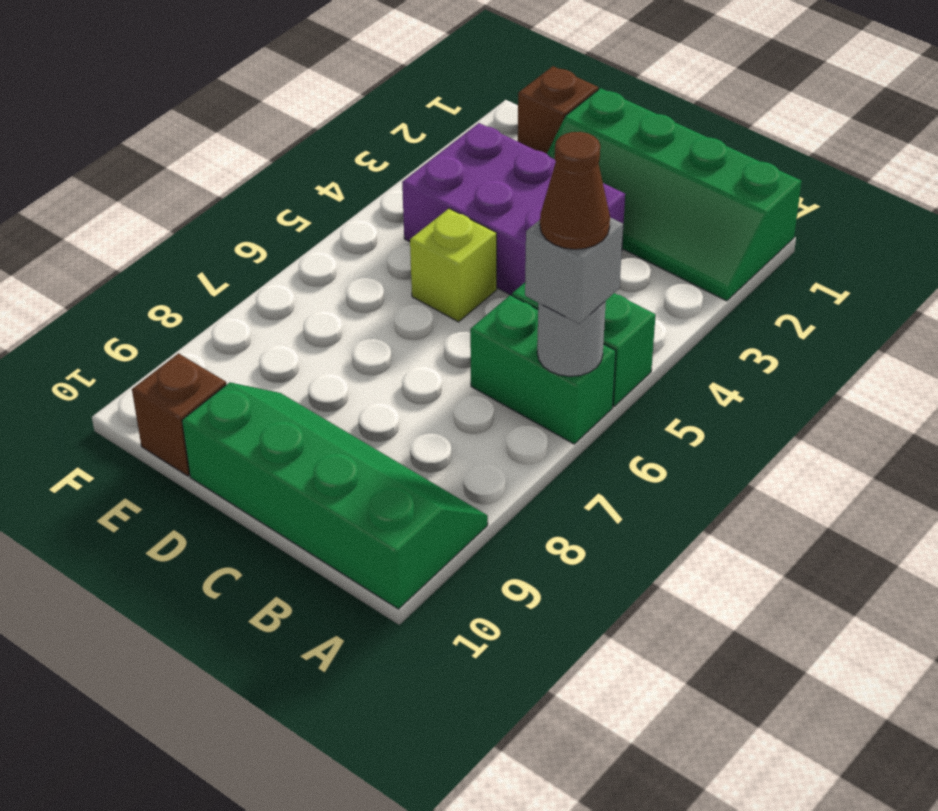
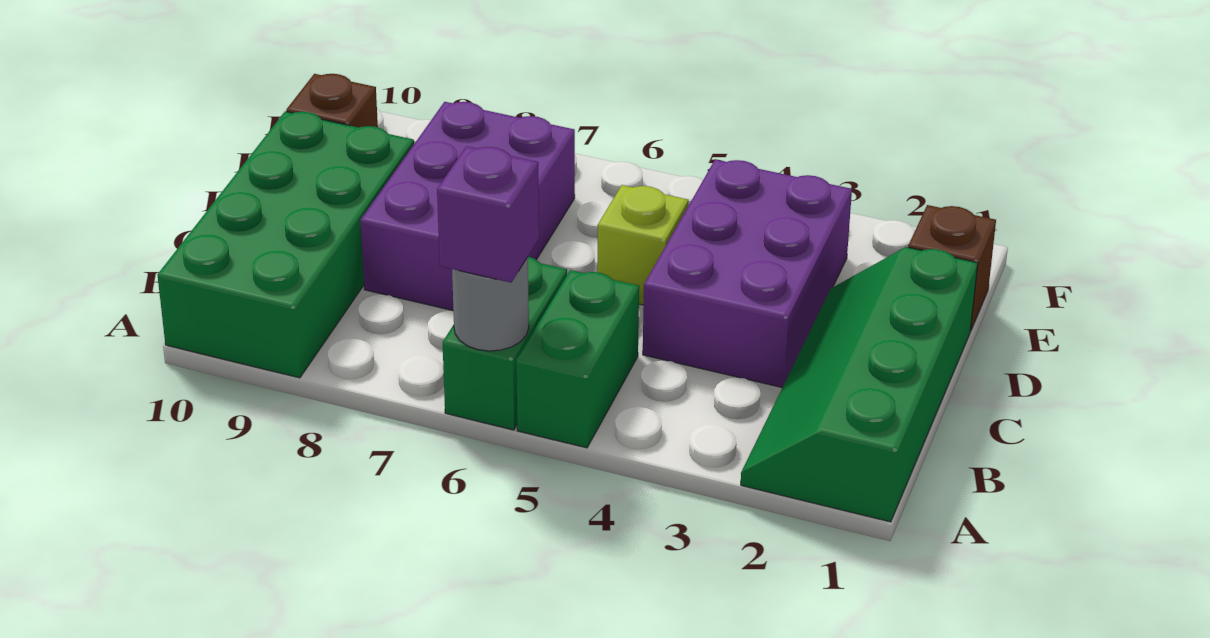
grey 1x1 brick [525,218,623,324] -> purple 1x1 brick [437,146,539,283]
brown 1x1 cone [540,132,610,249] -> none
green 2x4 slope [182,382,488,609] -> green 2x4 brick [158,111,414,378]
none -> purple 2x3 brick [360,102,575,310]

